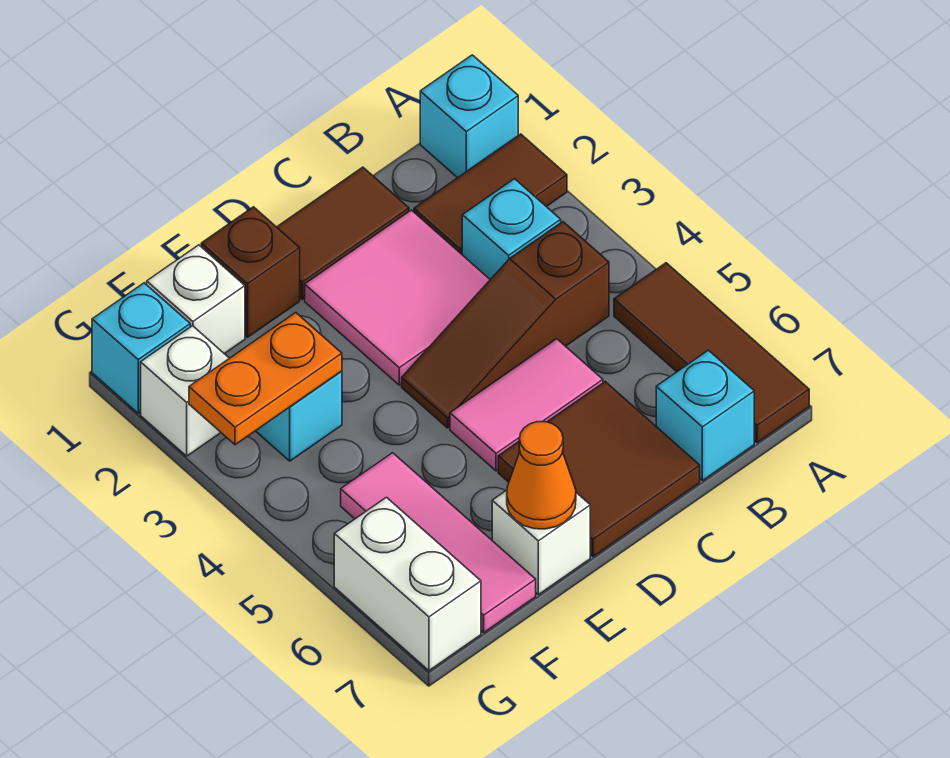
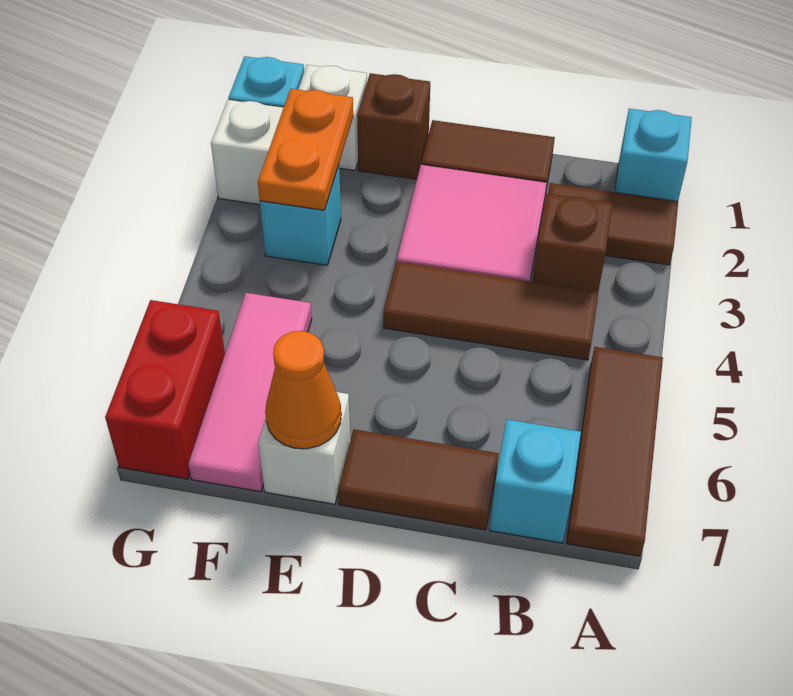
cyan 1x1 brick [462,179,561,280] -> brown 1x1 brick [533,194,612,292]
brown 1x3 slope [402,222,609,428] -> brown 1x3 tile [383,261,598,360]
pink 1x2 tile [450,339,603,471] -> none
brown 2x2 tile [498,382,700,557] -> brown 1x2 tile [338,429,499,530]
orange 1x2 plate [189,313,342,445] -> orange 1x2 plate turned to [258,89,353,210]
white 1x2 brick [334,497,481,671] -> red 1x2 brick [105,300,225,479]

